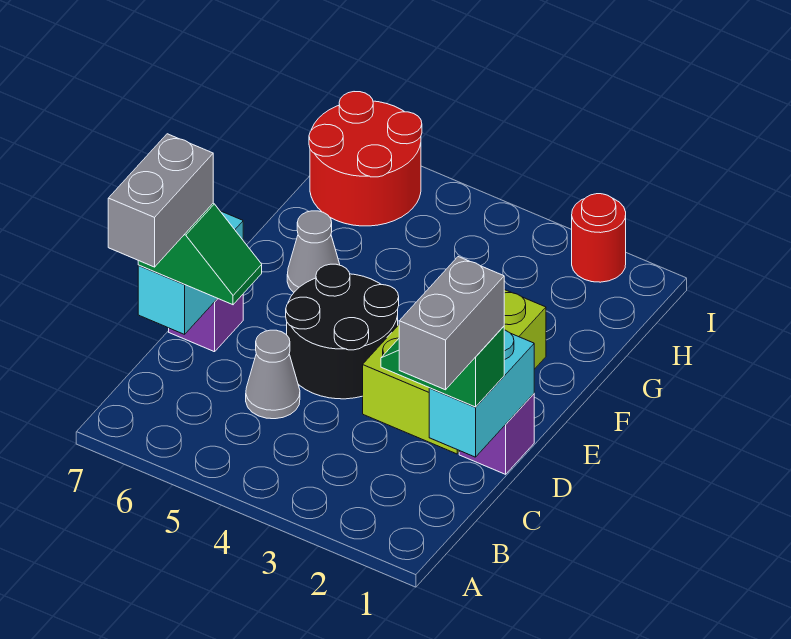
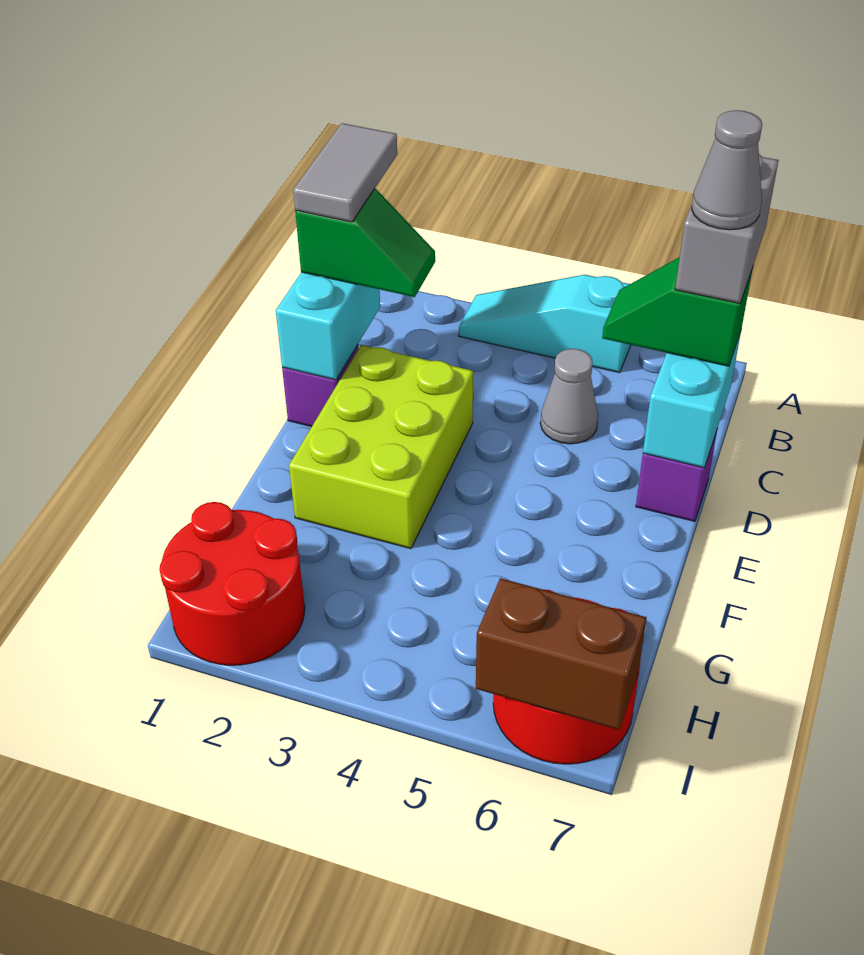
none -> cyan 1x3 slope [459,275,631,373]
grey 1x2 brick [399,257,504,390] -> grey 1x2 tile [293,123,397,222]
black 2x2 round brick [286,264,399,399] -> none
grey 1x1 cone [287,211,340,292] -> grey 1x1 cone moved to [692,110,762,230]
red 1x1 round brick [572,194,626,282] -> red 2x2 round brick [159,502,305,665]
none -> brown 1x2 brick [476,578,647,730]

